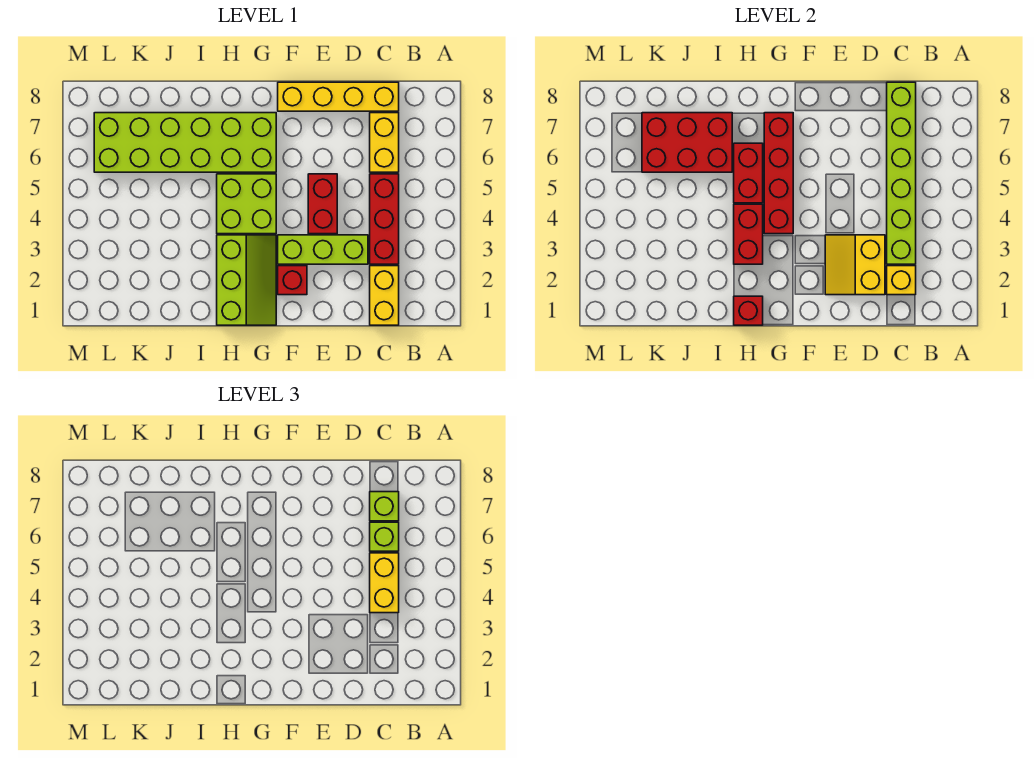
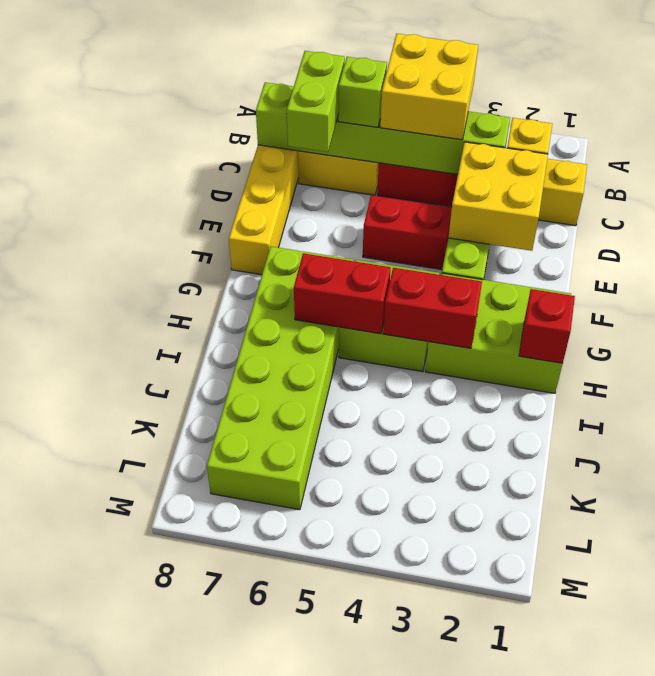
yellow 1x2 brick [370,553,399,613] -> yellow 2x2 brick [380,34,478,140]
lime 1x1 brick [370,492,399,521] -> lime 1x2 brick [287,51,345,152]
yellow 2x2 slope [825,235,885,295] -> yellow 2x2 brick [448,142,548,251]
red 1x1 brick [278,266,307,295] -> none
lime 2x3 slope [217,235,276,325] -> lime 2x3 brick [425,273,571,393]
red 1x4 brick [764,113,793,234] -> none
red 2x3 brick [642,113,732,172] -> none

